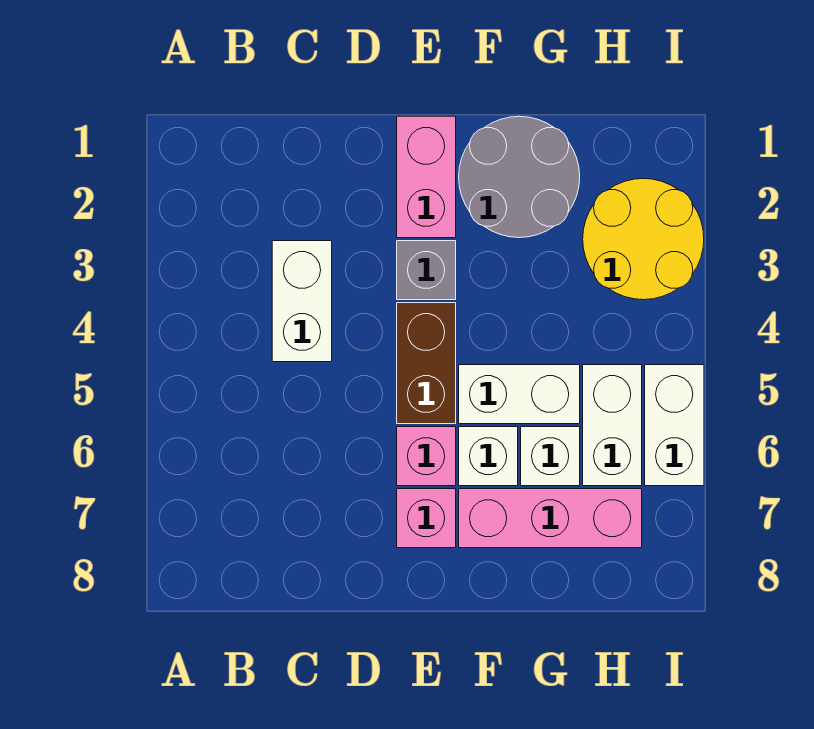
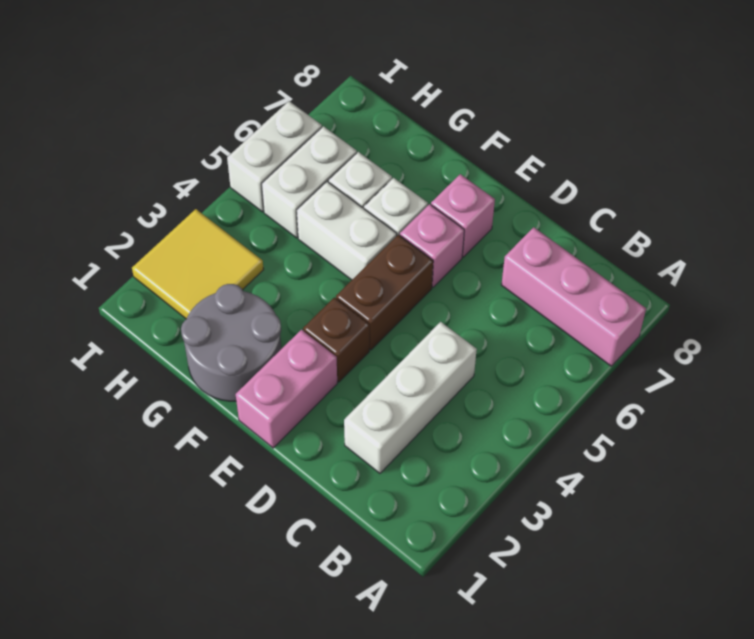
white 1x2 brick [272,241,332,362] -> white 1x3 brick [344,322,477,473]
grey 1x1 brick [397,241,456,300] -> brown 1x1 brick [303,297,369,382]
pink 1x3 brick [459,489,642,548] -> pink 1x3 brick moved to [501,227,646,366]
yellow 2x2 round brick [583,179,704,300] -> yellow 2x2 tile [132,209,264,319]

